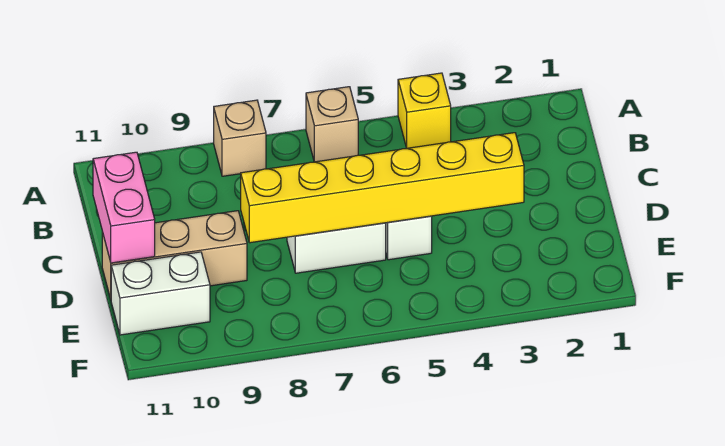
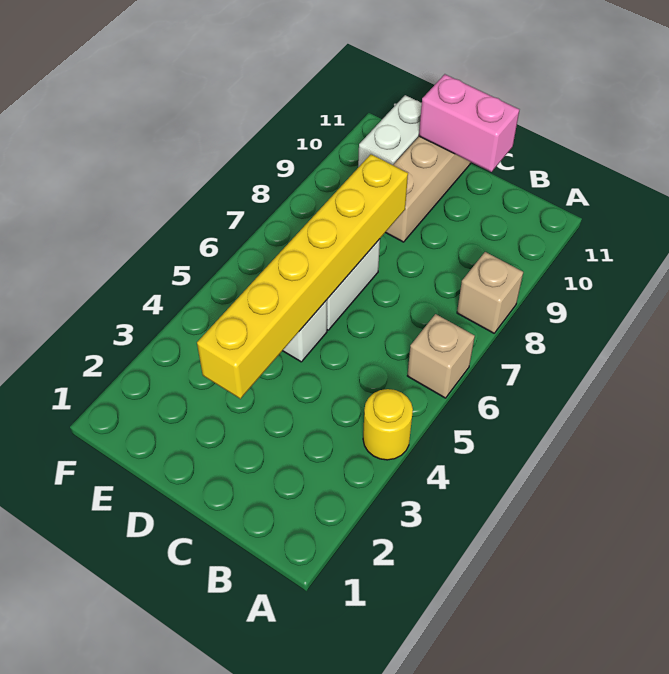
yellow 1x1 brick [398,73,451,148] -> yellow 1x1 round brick [363,389,413,460]

